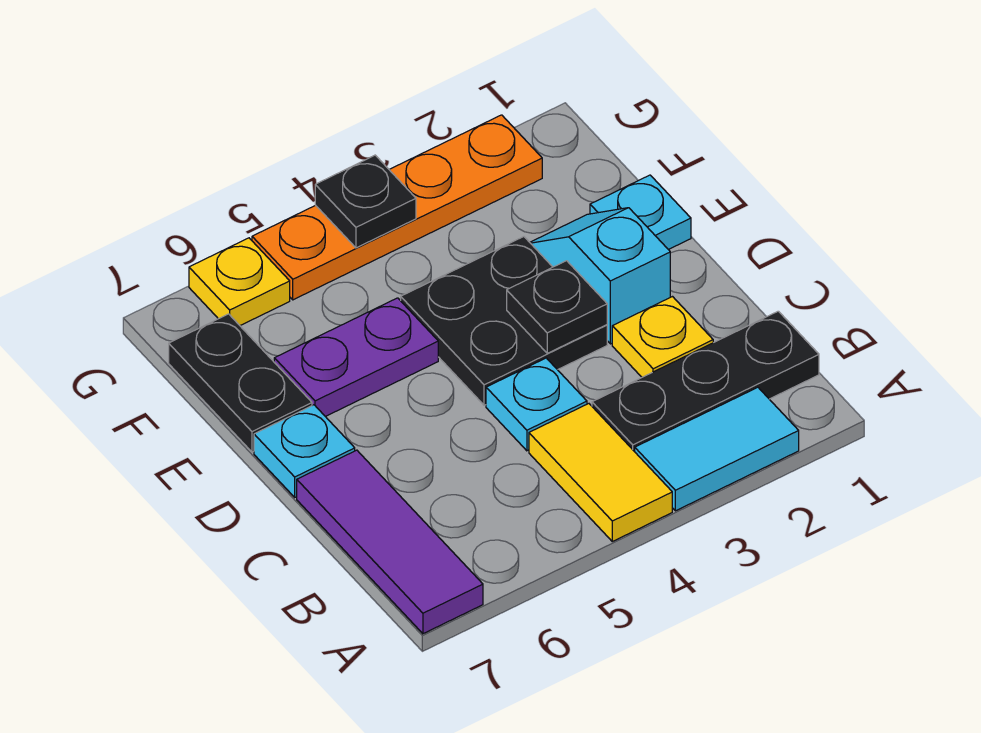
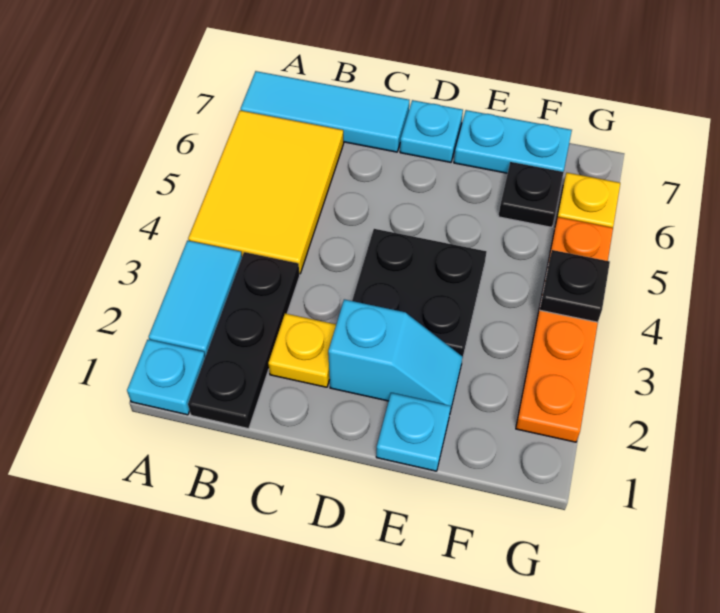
yellow 1x2 tile [529,404,672,541] -> yellow 2x3 tile [188,110,344,274]
purple 1x3 tile [297,450,483,634] -> cyan 1x3 tile [240,71,409,152]
cyan 1x1 plate [486,358,587,451] -> cyan 1x1 plate moved to [127,340,205,415]
black 1x1 plate [507,261,607,353] -> black 1x1 plate moved to [498,162,564,227]
purple 1x2 plate [274,298,438,417] -> none
black 1x2 plate [169,314,312,452] -> cyan 1x2 plate [454,110,572,173]

